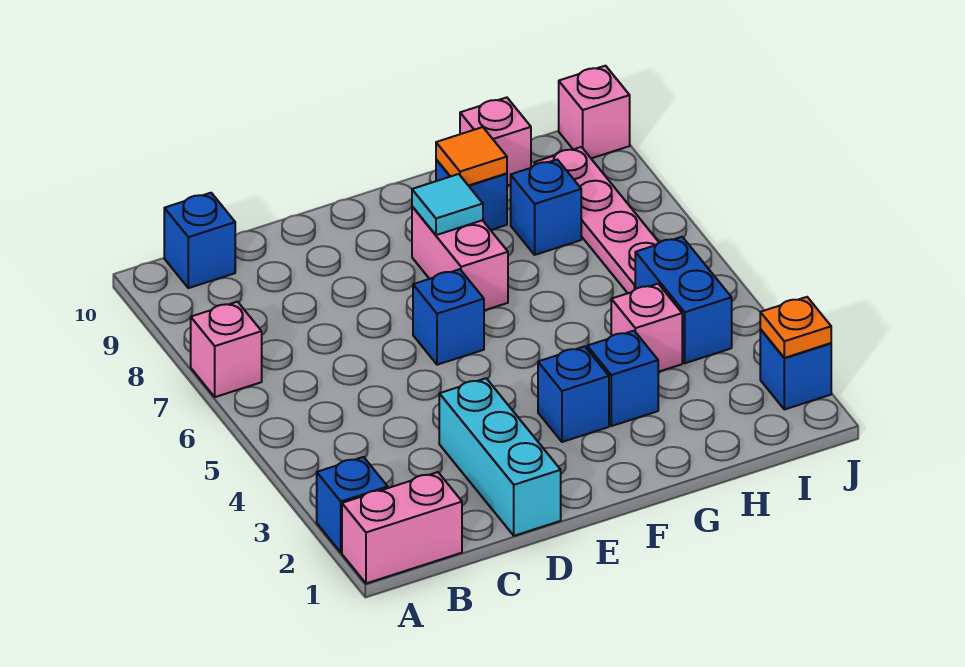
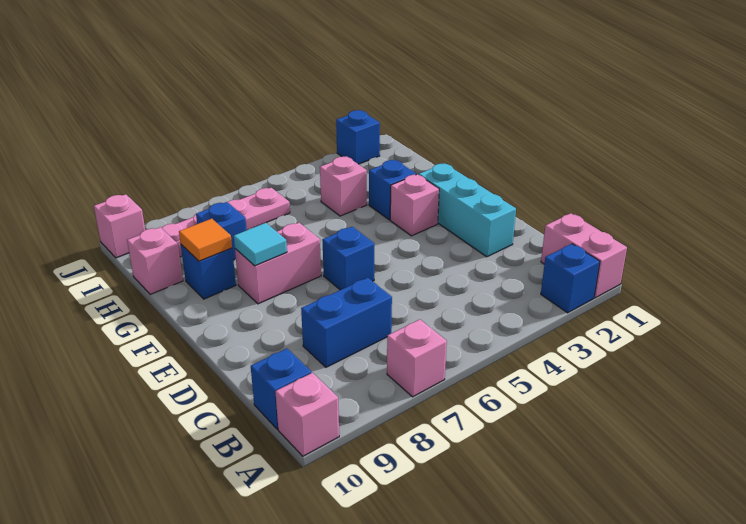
none -> pink 1x1 brick [275,373,339,456]
cyan 1x3 brick [439,378,561,536] -> cyan 1x3 brick turned to [419,163,516,257]
blue 1x1 brick [538,347,609,442] -> pink 1x1 brick [390,174,439,236]
blue 1x2 brick [635,237,732,363] -> blue 1x2 brick moved to [301,278,392,367]
orange 1x1 plate [760,297,831,358] -> none

